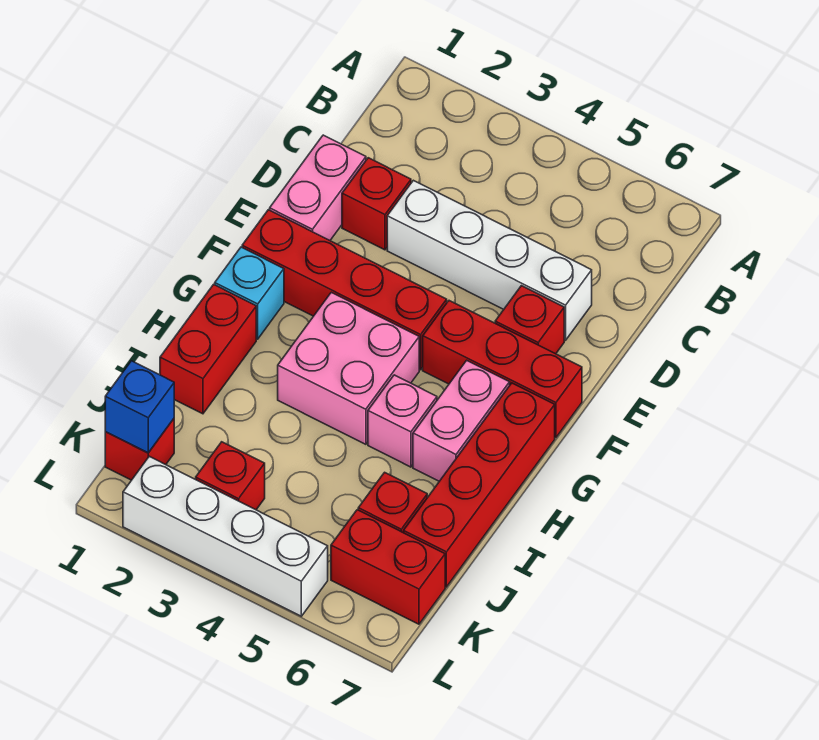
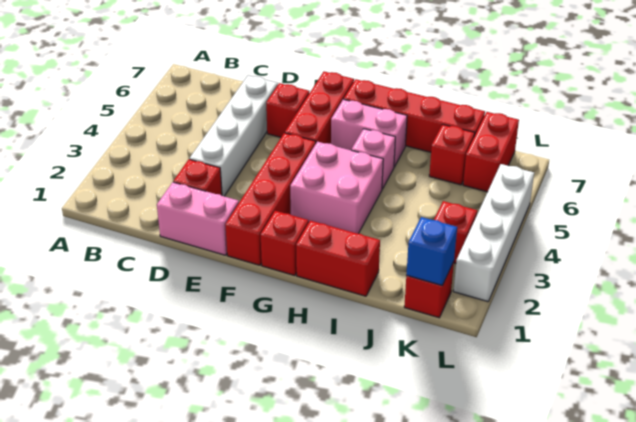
cyan 1x1 brick [215,247,284,339] -> red 1x1 brick [261,211,309,276]

